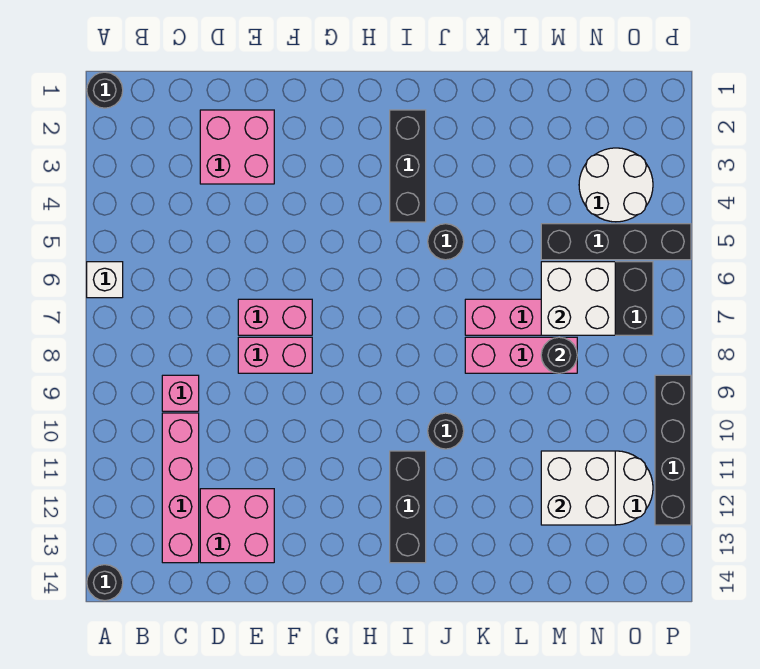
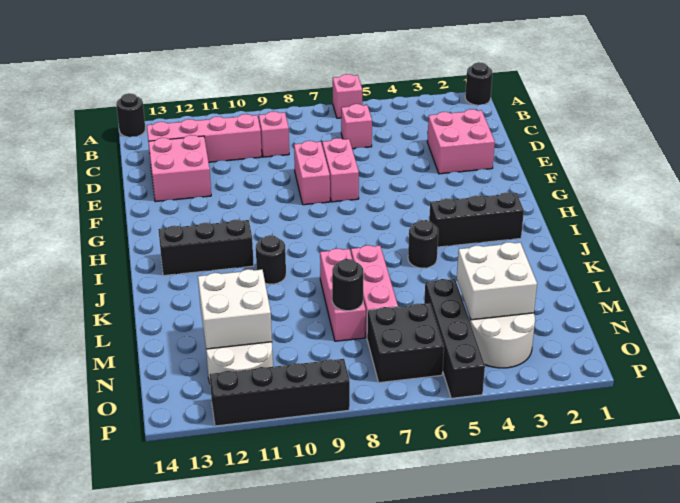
white 1x1 brick [87,262,123,298] -> pink 1x1 brick [333,74,362,118]
none -> pink 1x1 brick [341,104,372,149]
white 2x2 brick [541,262,615,335] -> white 2x2 brick moved to [457,242,537,320]

